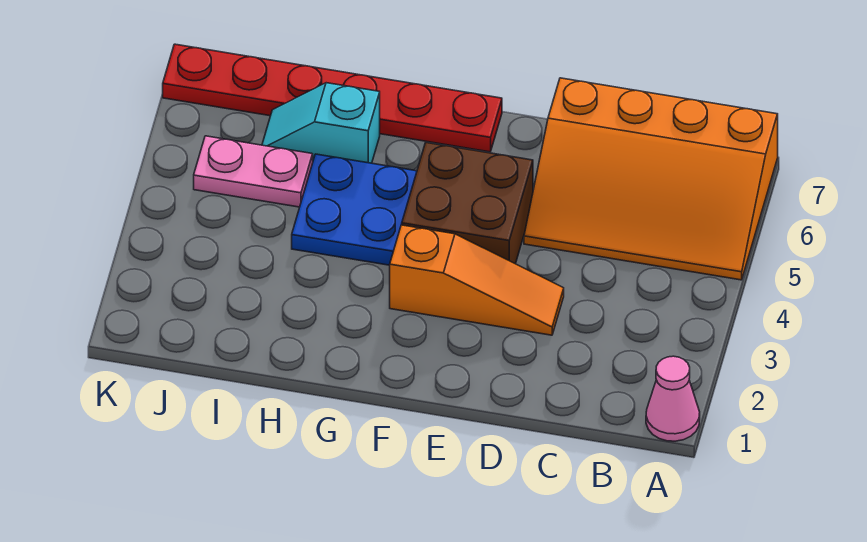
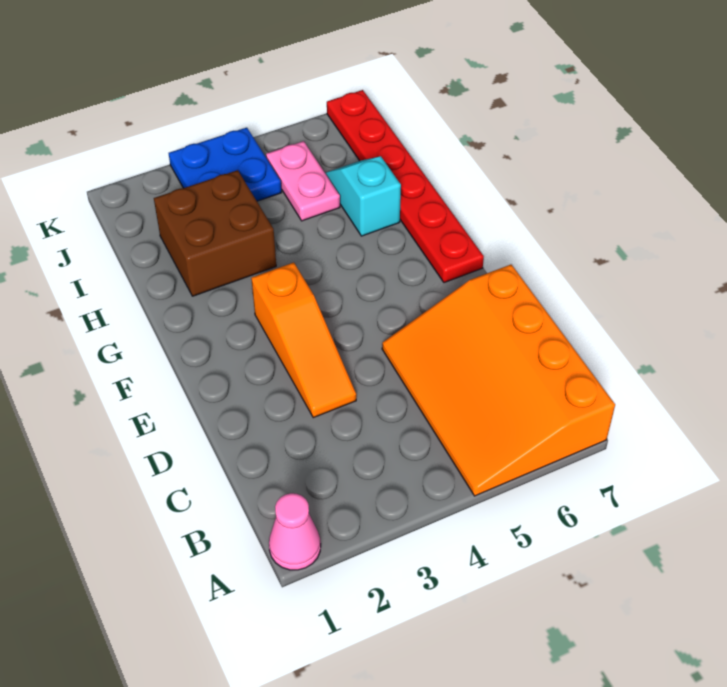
brown 2x2 brick [402,143,533,264] -> brown 2x2 brick moved to [154,170,276,296]
blue 2x2 plate [292,154,417,265] -> blue 2x2 plate moved to [169,128,282,201]

